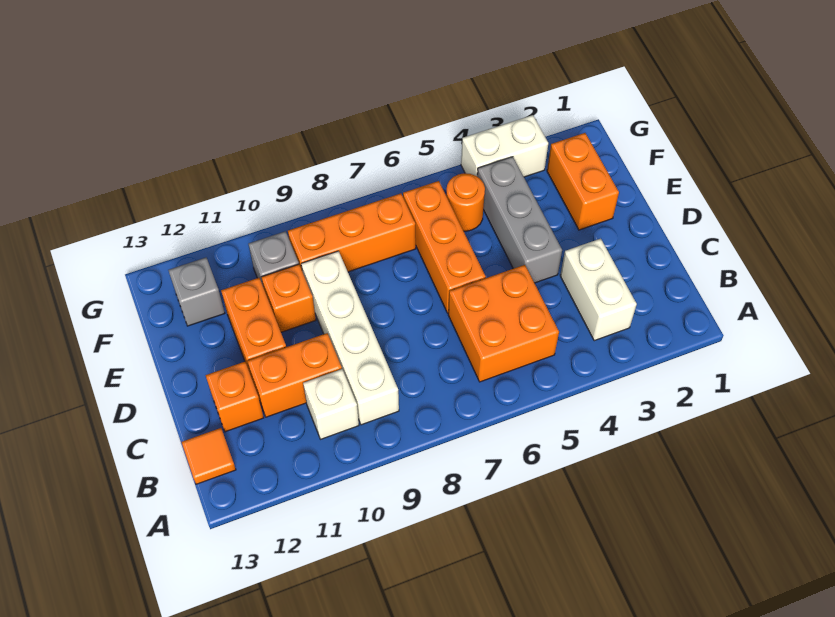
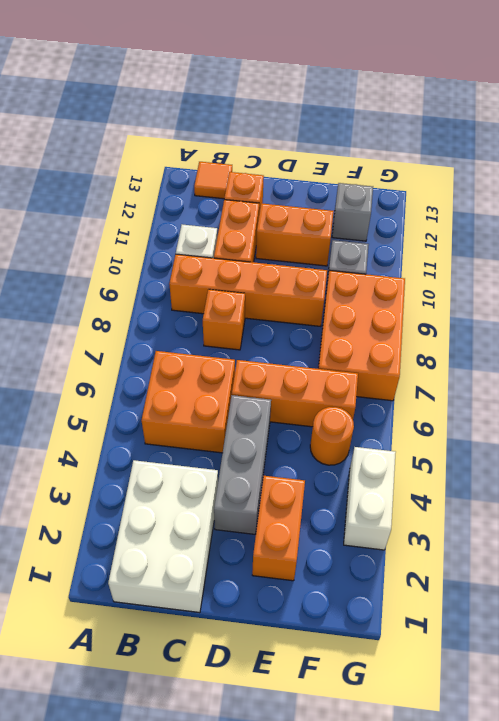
white 1x2 brick [560,239,637,341] -> white 2x3 brick [108,460,218,613]
white 1x4 brick [301,251,399,425] -> orange 1x4 brick [169,254,327,326]
grey 1x3 brick [477,157,562,283] -> grey 1x3 brick turned to [214,395,271,534]
orange 1x2 brick [547,133,619,230] -> orange 1x2 brick turned to [252,476,305,581]
orange 1x1 brick [261,264,316,332] -> orange 1x1 brick moved to [203,289,245,350]
orange 1x3 brick [288,193,416,272] -> orange 2x3 brick [318,270,405,401]

